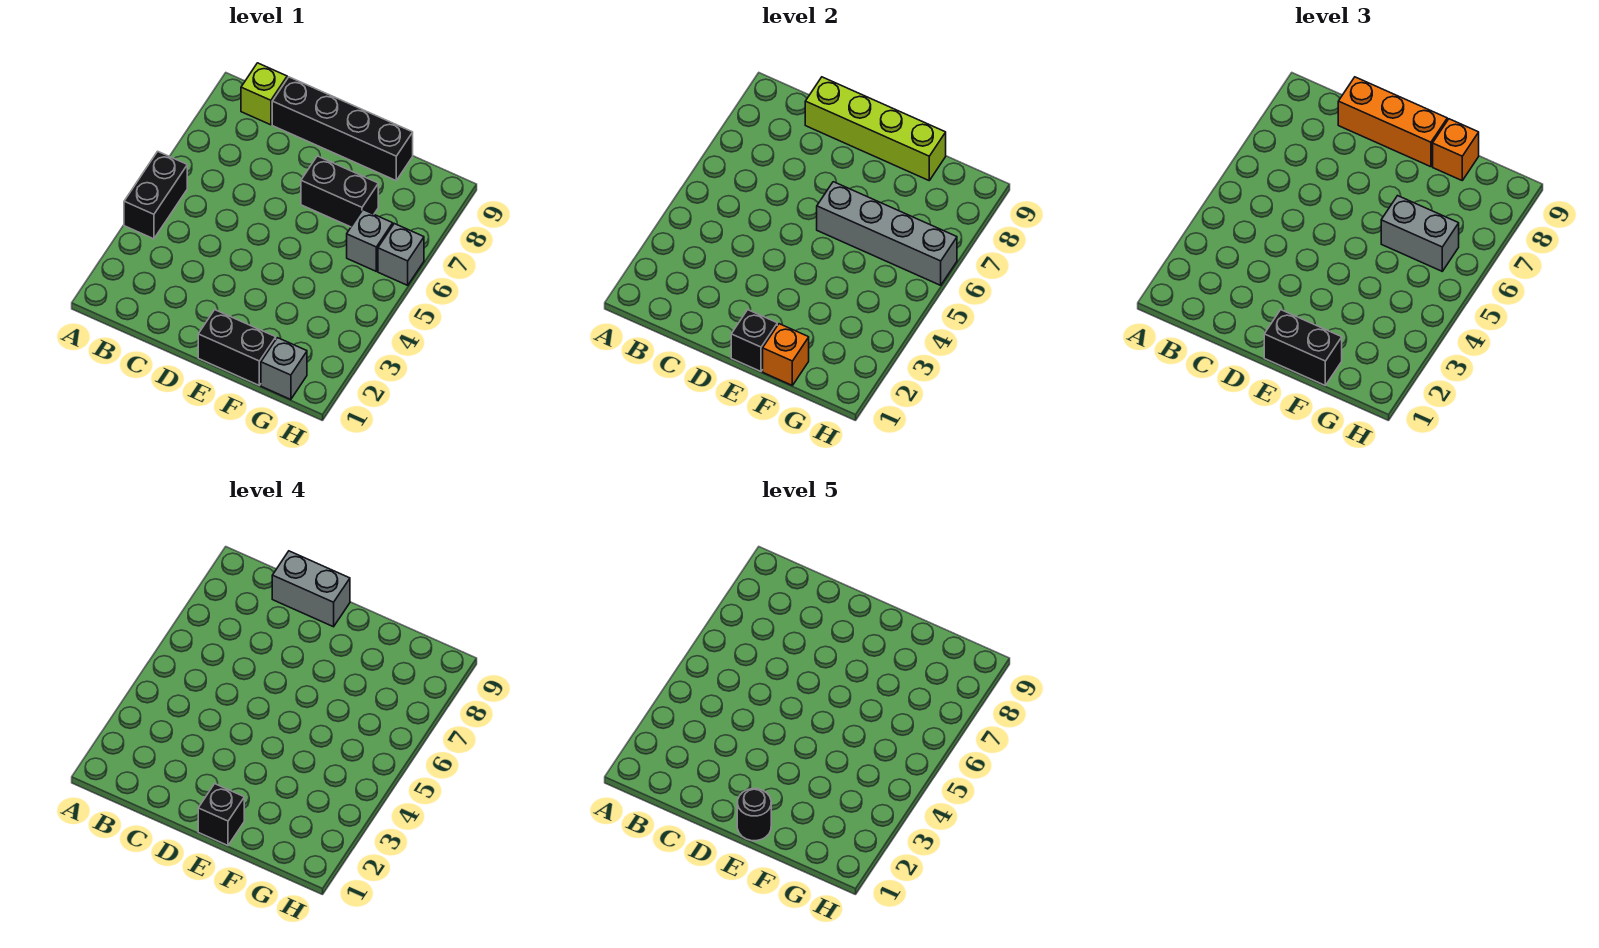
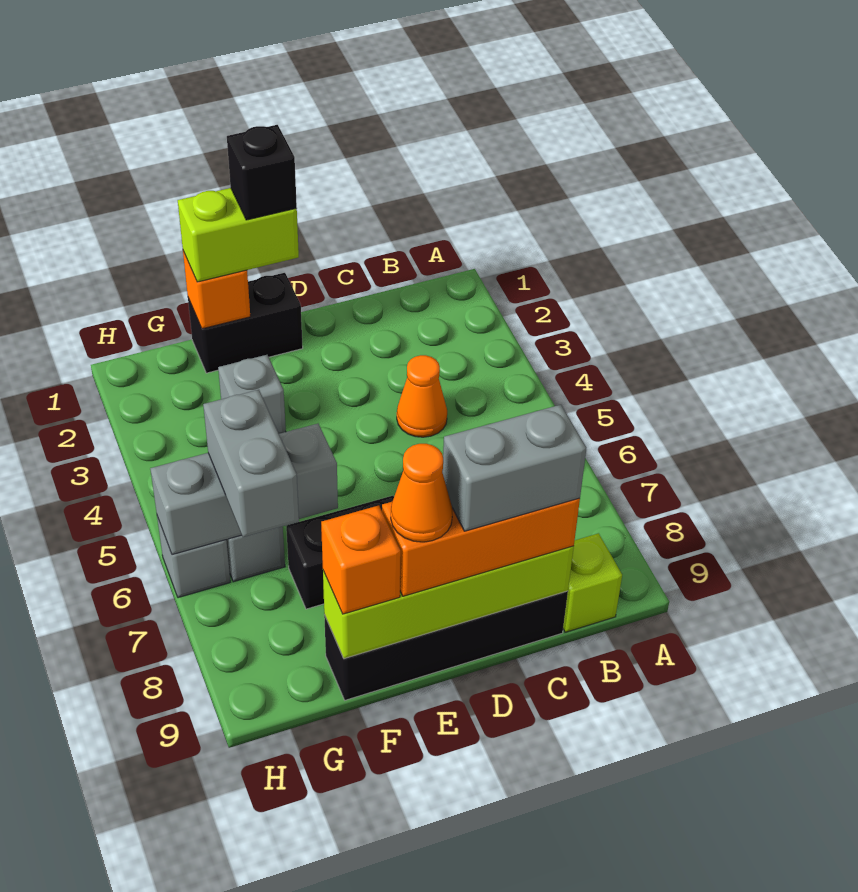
black 1x2 brick [124,151,187,239] -> none
none -> orange 1x1 cone [397,355,447,437]
black 1x1 brick [731,310,777,371] -> none
black 1x2 brick [1264,310,1342,385] -> lime 1x2 brick [178,188,299,282]
black 1x1 round brick [737,789,771,841] -> none
grey 1x4 brick [817,182,957,285] -> grey 1x3 brick [150,424,338,555]
none -> orange 1x1 cone [391,444,453,542]
grey 1x2 brick [1381,196,1459,271] -> grey 1x2 brick turned to [203,390,299,537]
grey 1x1 brick [261,338,307,400] -> grey 1x1 brick moved to [218,355,286,434]

